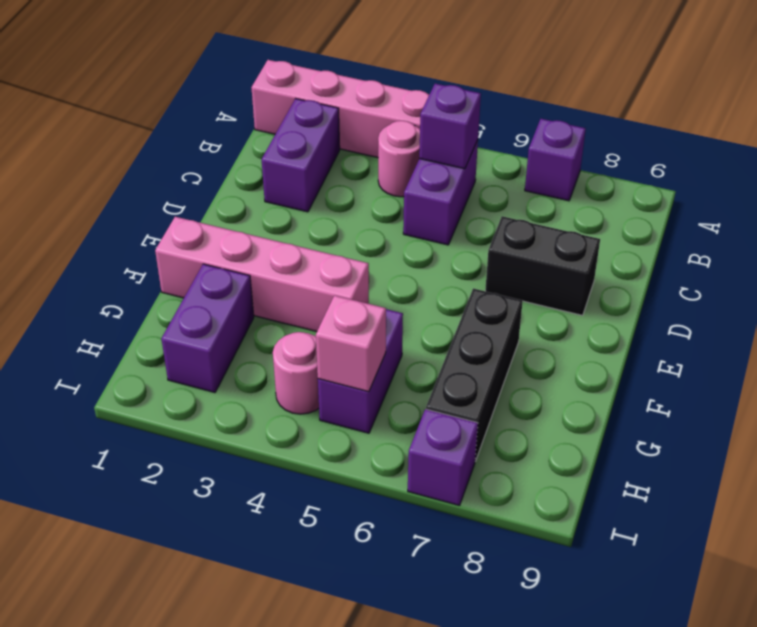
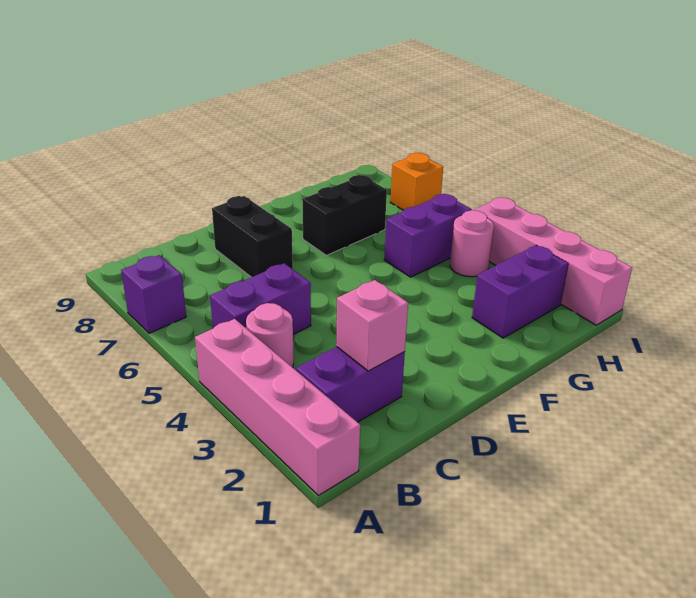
purple 1x1 brick [419,84,481,169] -> none
pink 1x4 brick [155,217,369,332] -> pink 1x4 brick moved to [475,197,632,325]
black 1x3 brick [426,288,523,461] -> black 1x2 brick [302,175,387,255]
pink 1x1 brick [316,295,386,392] -> pink 1x1 brick moved to [336,280,408,371]
purple 1x1 brick [408,409,478,506] -> orange 1x1 brick [390,153,443,210]

